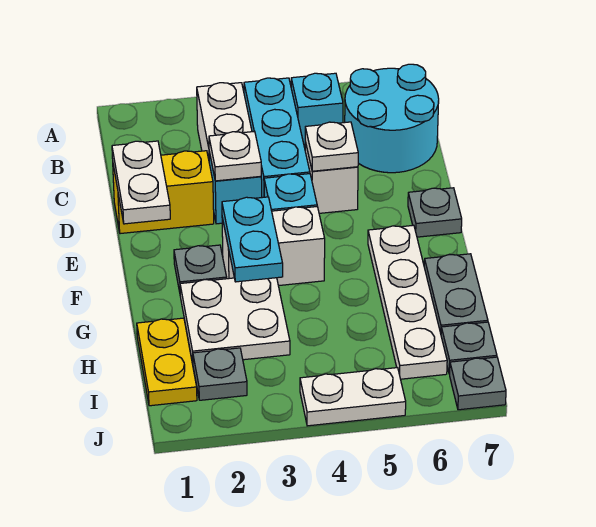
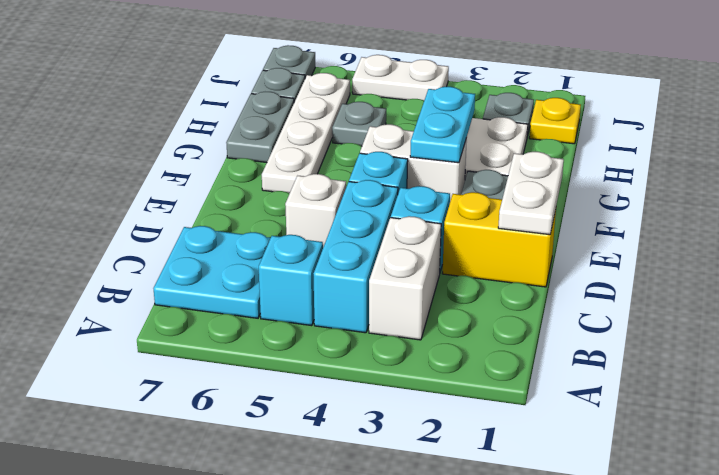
cyan 2x2 round brick [345,64,439,173] -> cyan 2x2 plate [153,226,270,318]
white 1x1 plate [209,131,261,181] -> none
white 1x1 plate [305,122,358,171] -> none
grey 1x1 plate [408,188,462,237] -> grey 1x1 plate moved to [332,102,386,146]
yellow 1x2 plate [137,318,197,406] -> yellow 1x1 plate [529,98,581,144]

